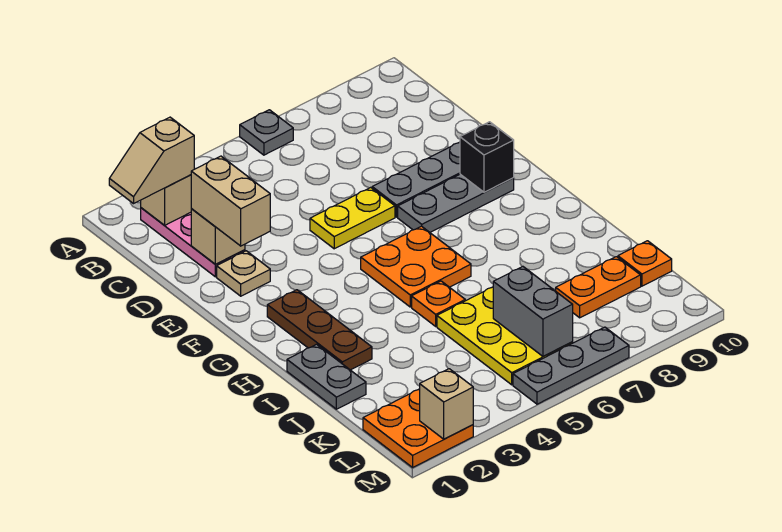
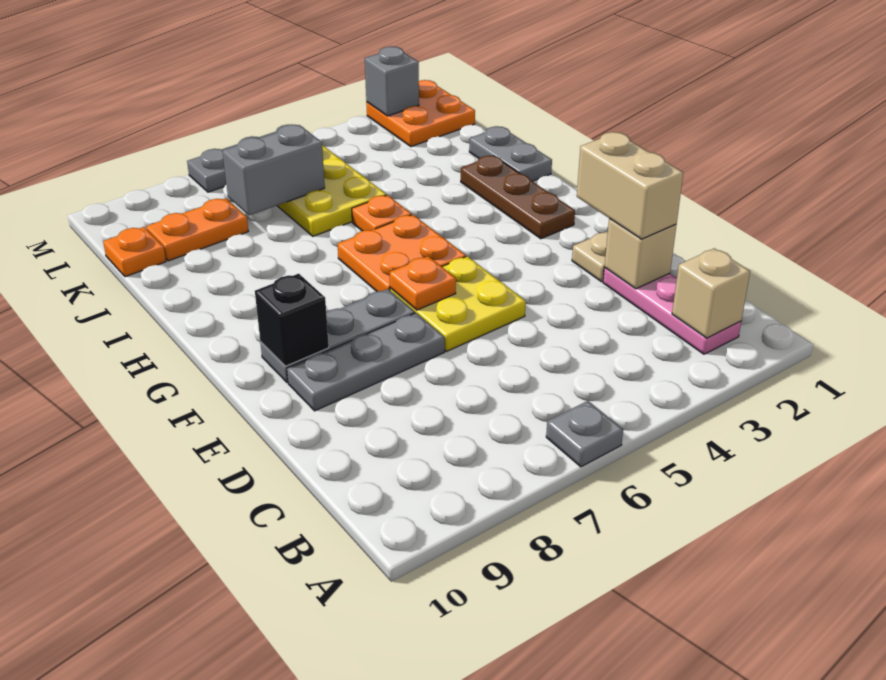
tan 1x2 slope [109,117,194,203] -> none
yellow 1x2 plate [310,187,395,249] -> yellow 2x2 plate [390,256,526,351]
none -> orange 1x1 plate [390,256,456,310]
grey 1x2 brick [493,267,573,356] -> grey 1x2 brick turned to [223,124,325,215]
tan 1x1 brick [420,369,473,439] -> grey 1x1 brick [365,46,419,116]

